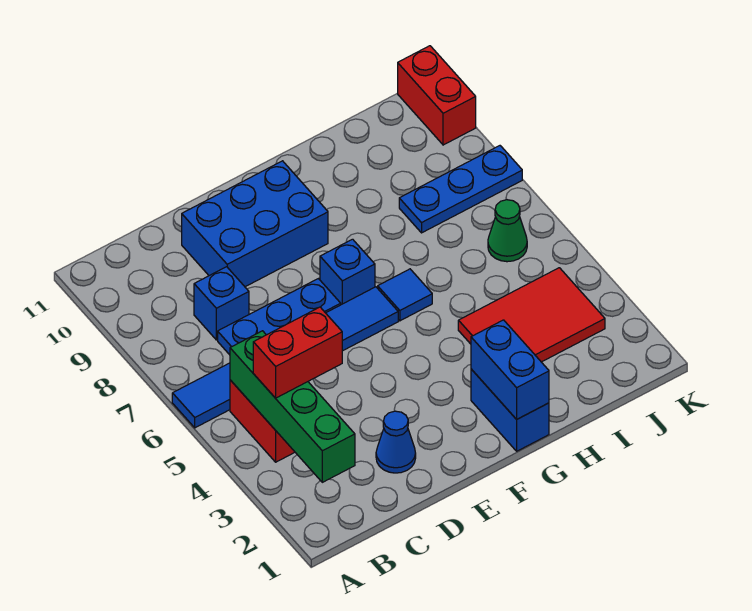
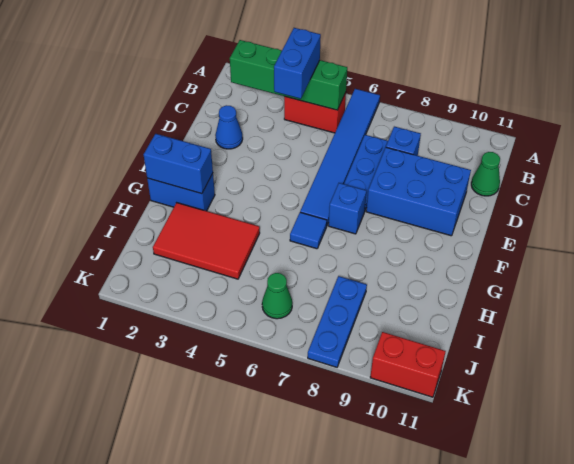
red 1x2 brick [253,307,342,398] -> blue 1x2 brick [274,28,321,99]
none -> green 1x1 cone [471,152,500,196]
blue 2x3 brick [182,161,328,287] -> blue 2x3 brick turned to [366,147,471,236]
red 2x3 tile [458,268,605,362] -> red 2x3 tile turned to [153,203,260,279]

